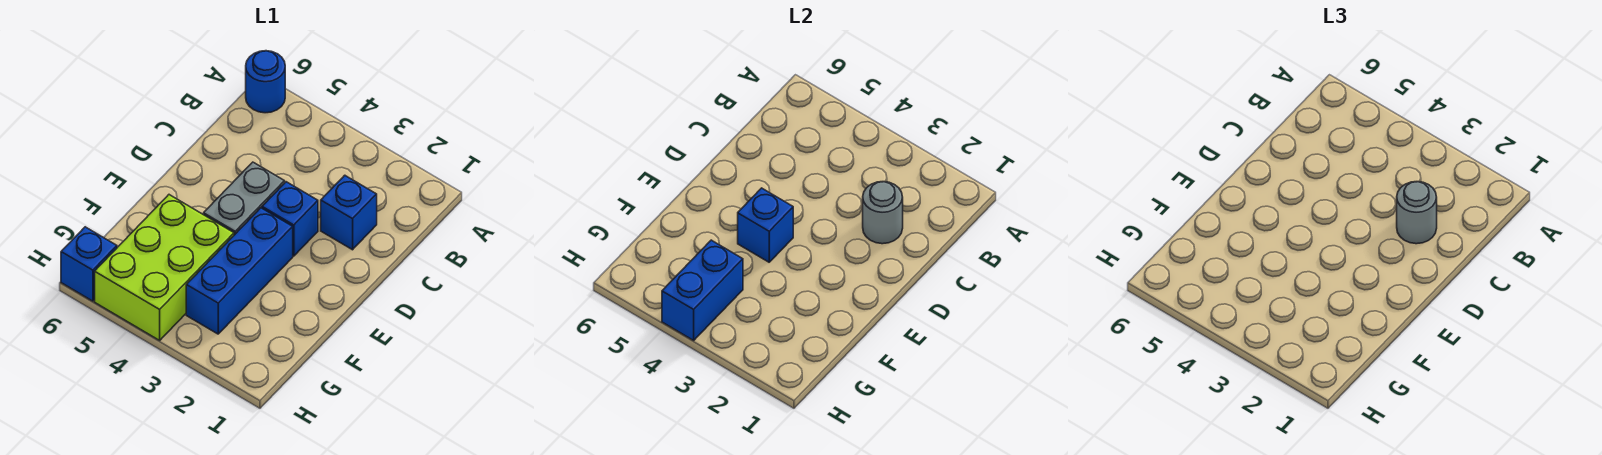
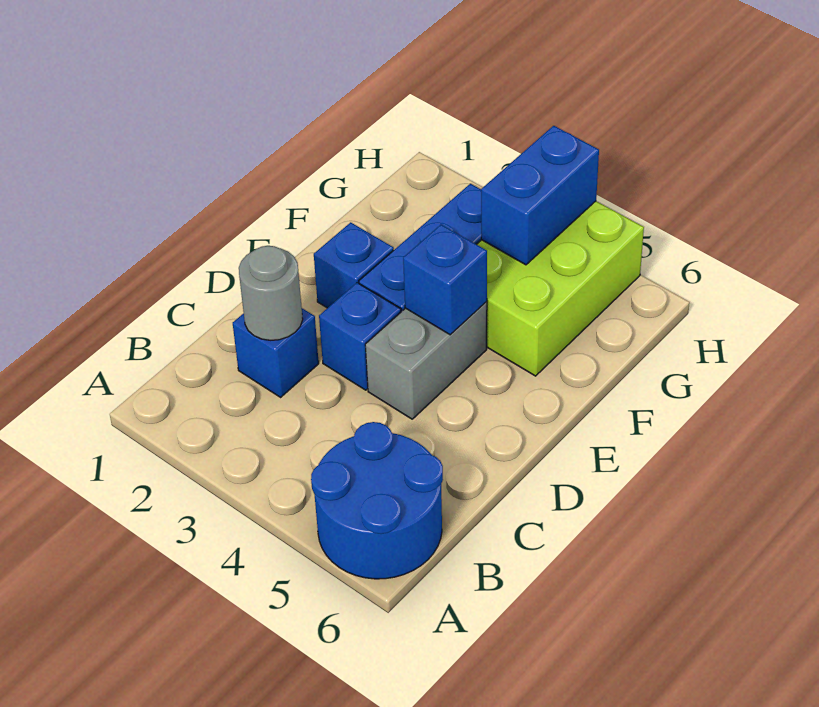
blue 1x1 round brick [246,51,285,113] -> blue 2x2 round brick [311,422,443,579]
grey 1x1 round brick [1397,182,1437,244] -> none
blue 1x1 brick [61,227,117,301] -> blue 1x1 brick moved to [314,222,394,308]

